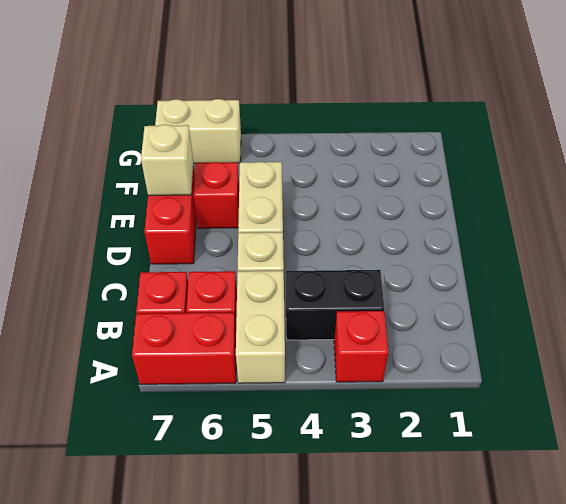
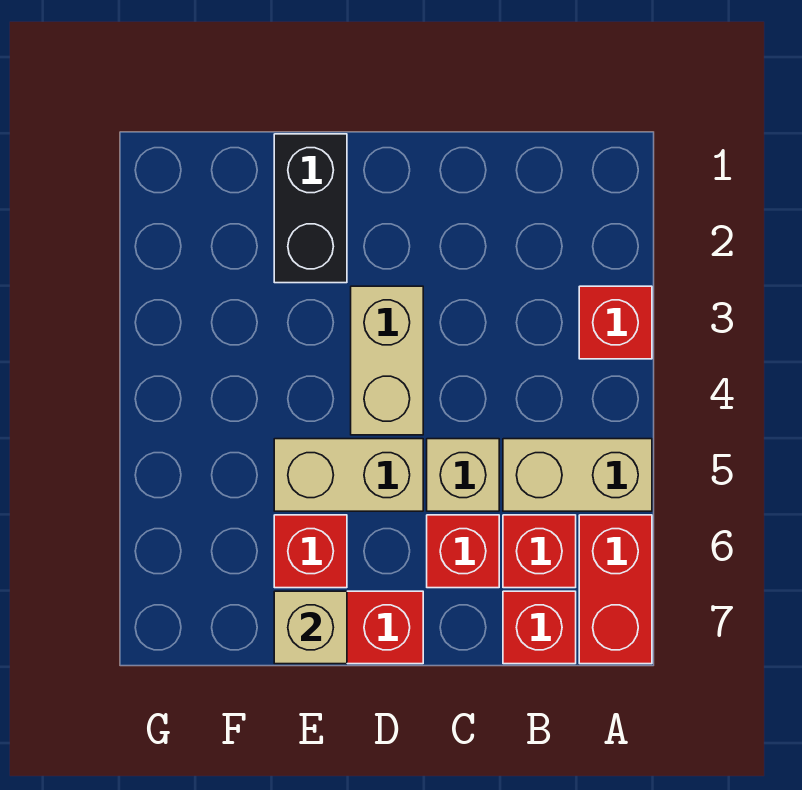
black 1x2 brick [286,270,384,340] -> black 1x2 brick moved to [274,134,347,283]
none -> red 1x1 brick [427,515,499,588]
tan 1x2 brick [155,99,241,163] -> tan 1x2 brick moved to [351,286,423,435]

